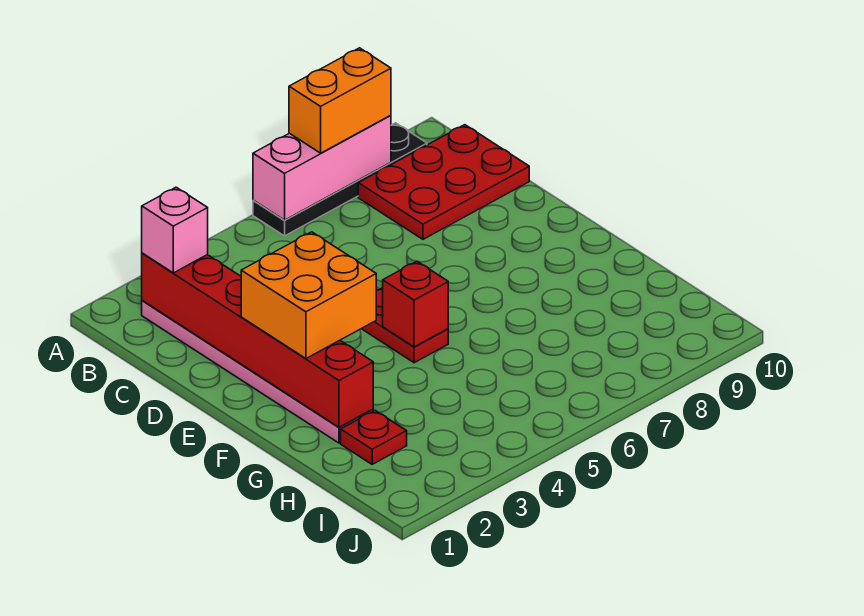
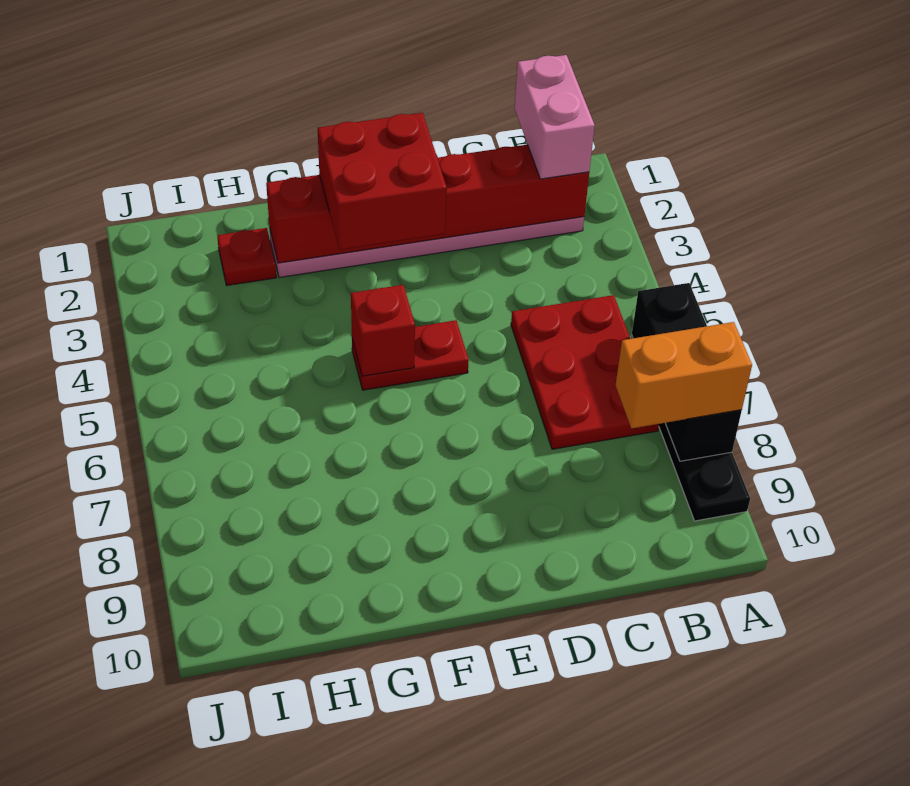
pink 1x3 brick [253,115,391,220] -> black 1x3 brick [632,283,742,461]
orange 1x2 brick [289,48,391,153] -> orange 1x2 brick turned to [616,322,752,428]
pink 1x1 brick [142,187,208,273] -> pink 1x2 brick [515,55,595,179]
red 2x3 plate [358,125,529,239] -> red 2x3 plate moved to [511,295,659,449]
orange 2x2 brick [241,232,376,359] -> red 2x2 brick [318,113,447,250]

